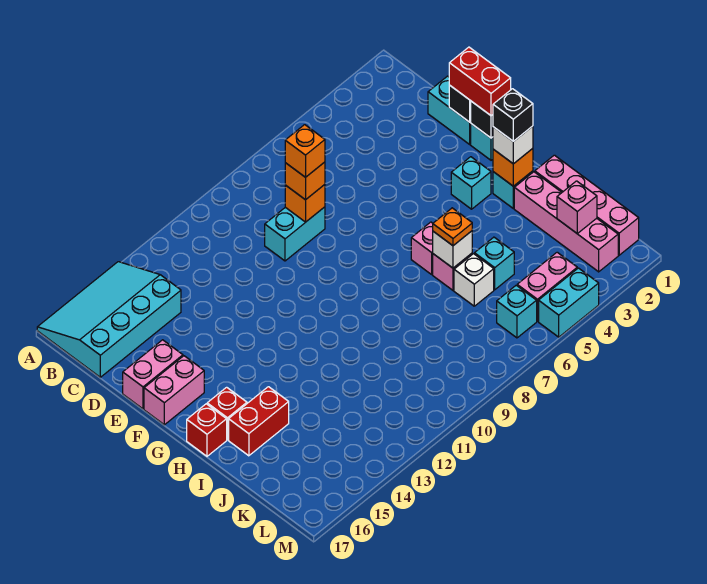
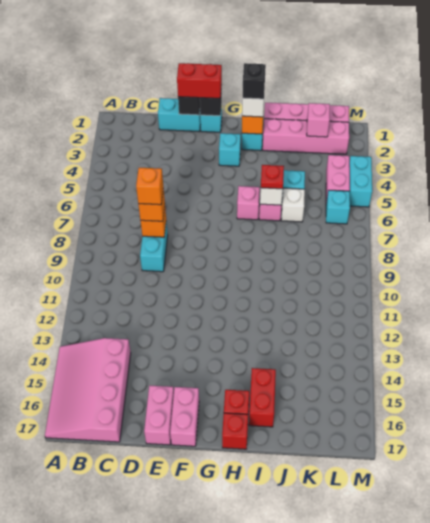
cyan 3x4 slope [37,262,181,377] -> pink 3x4 slope [45,338,131,442]
orange 1x1 plate [433,208,472,246] -> red 1x1 plate [261,165,284,189]

